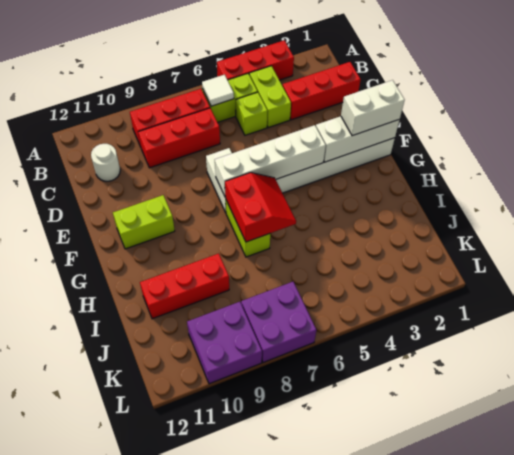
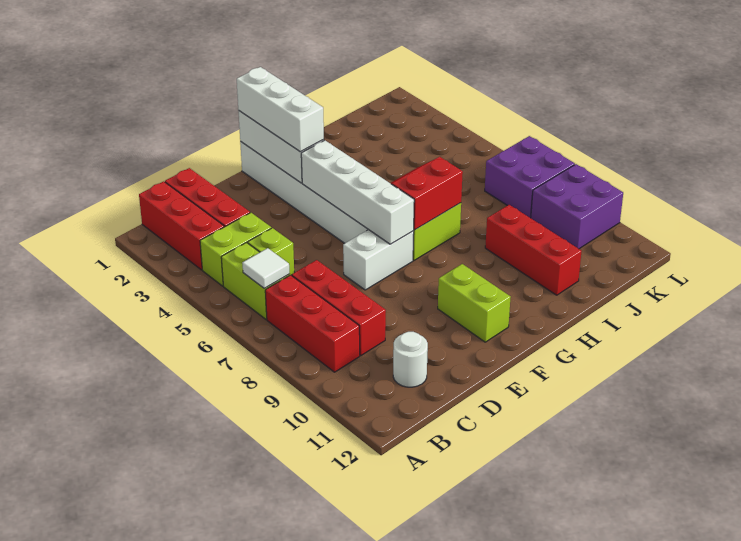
red 1x3 brick [217,40,294,80] -> red 1x3 brick moved to [139,181,224,270]
white 1x2 brick [341,80,405,136] -> white 1x3 brick [237,67,324,152]

